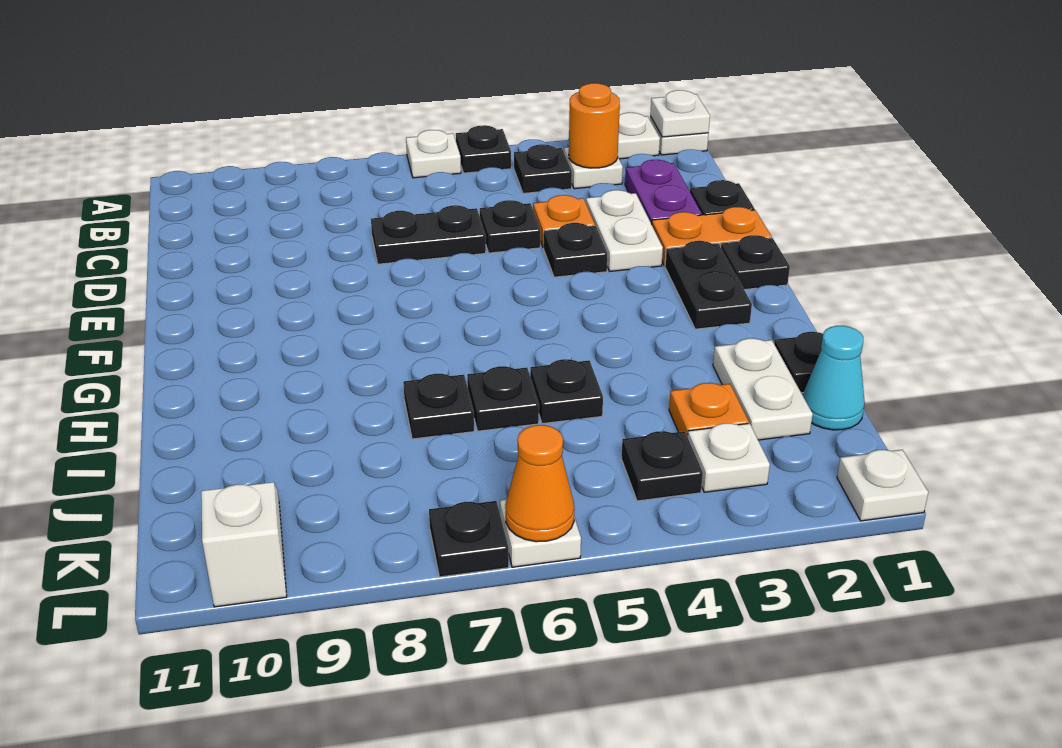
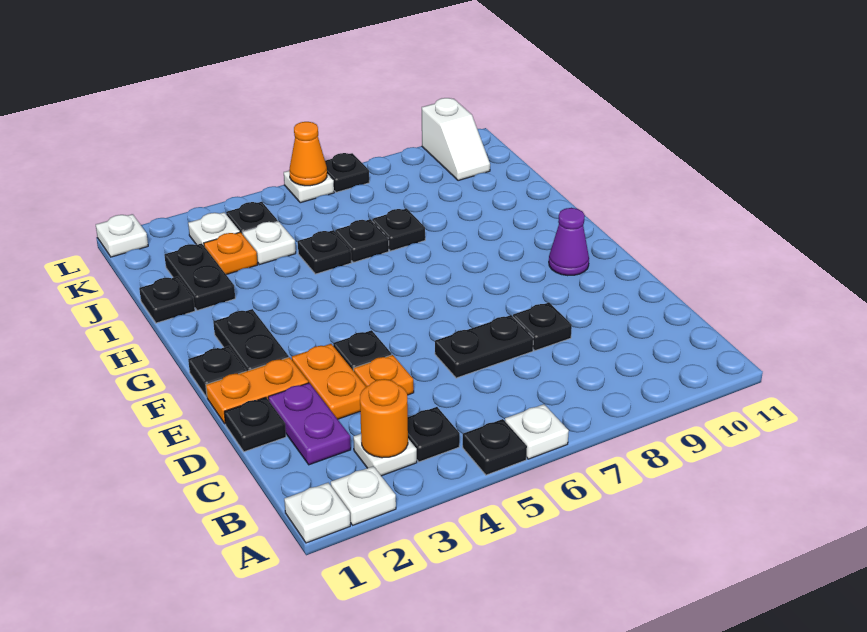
white 1x1 plate [650,90,710,137] -> white 1x1 plate moved to [242,221,296,265]
white 1x2 plate [586,190,663,271] -> orange 1x2 plate [292,344,366,419]
black 1x1 plate [480,200,540,253] -> black 1x1 plate moved to [513,302,572,351]
none -> purple 1x1 cone [549,208,589,276]
white 1x2 plate [713,338,813,440] -> black 1x2 plate [164,243,235,310]
cyan 1x1 cone [803,326,865,430] -> none

